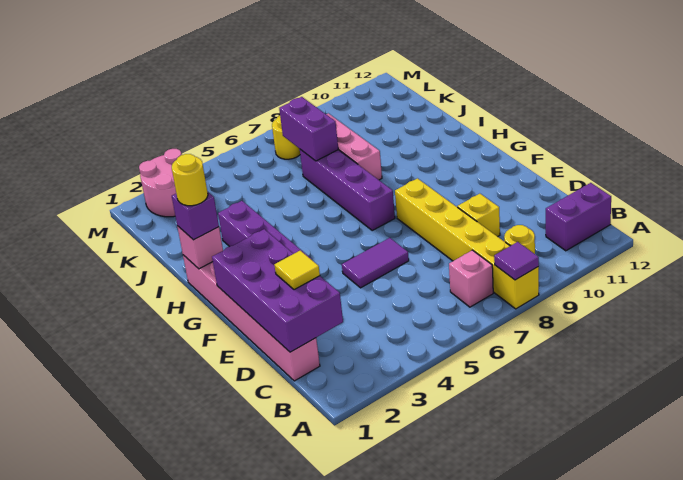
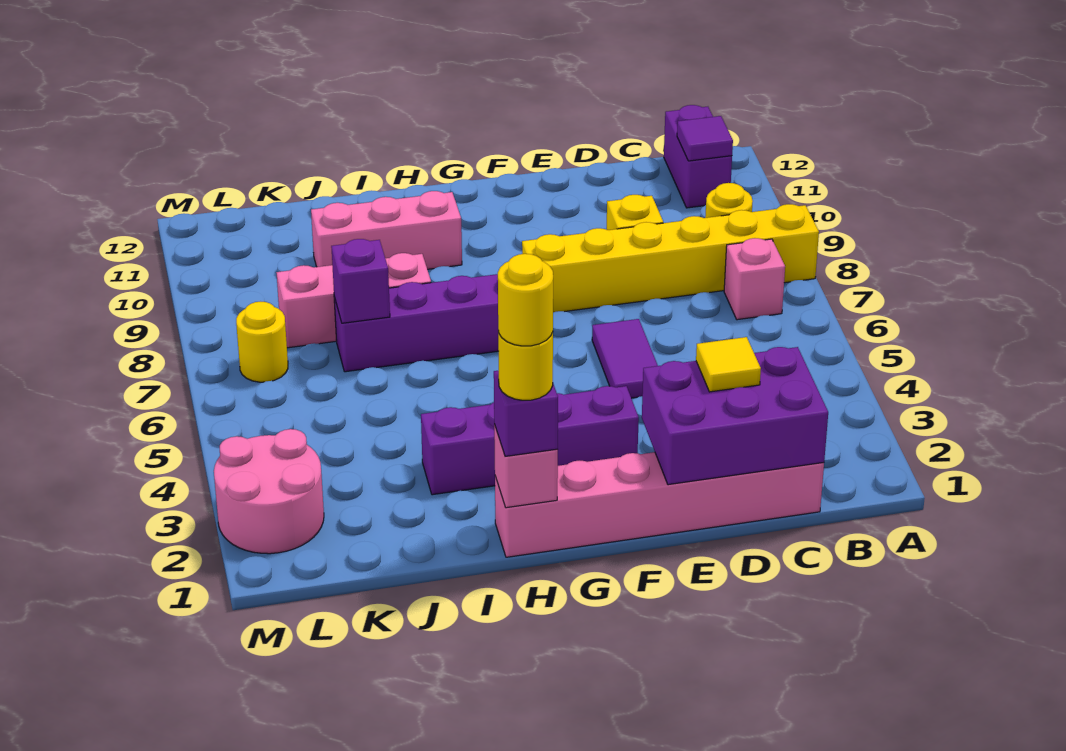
purple 1x1 tile [494,242,539,280] -> purple 1x1 tile moved to [677,116,733,161]
purple 2x4 brick [212,229,343,352] -> purple 2x3 brick [642,347,828,485]
none -> yellow 1x1 round brick [498,254,553,346]
none -> pink 1x3 brick [311,191,462,269]
purple 1x2 brick [279,97,338,161] -> purple 1x1 brick [331,239,390,323]

